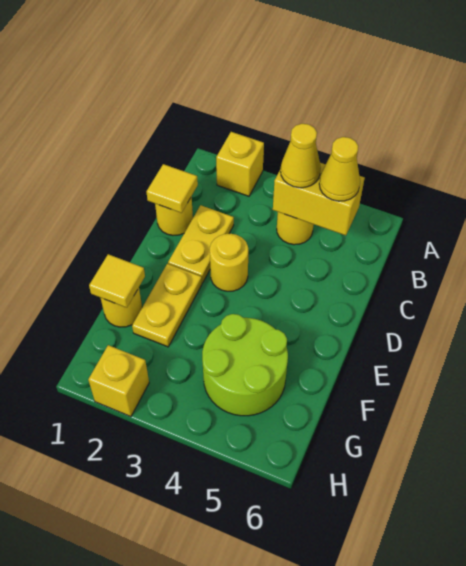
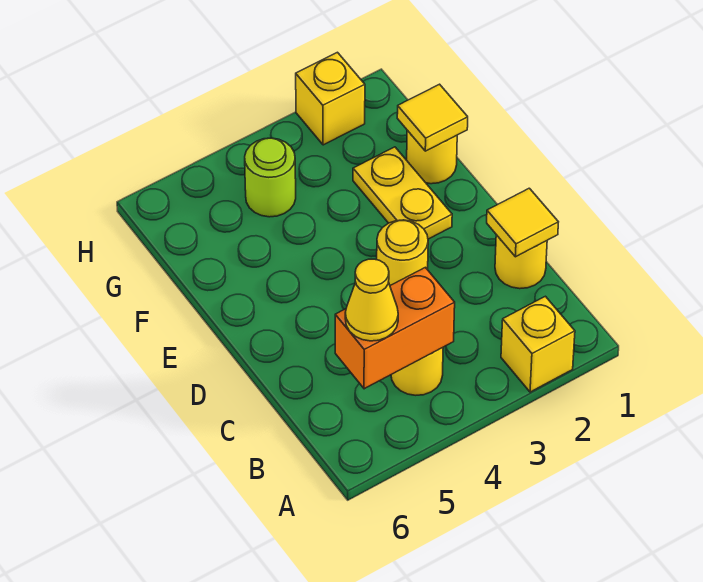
yellow 1x2 brick [273,163,364,235] -> orange 1x2 brick [335,267,455,389]
yellow 1x1 cone [281,124,321,188] -> none
yellow 1x2 plate [168,205,234,283] -> none
lime 2x2 round brick [202,314,288,416] -> lime 1x1 round brick [245,138,296,217]

